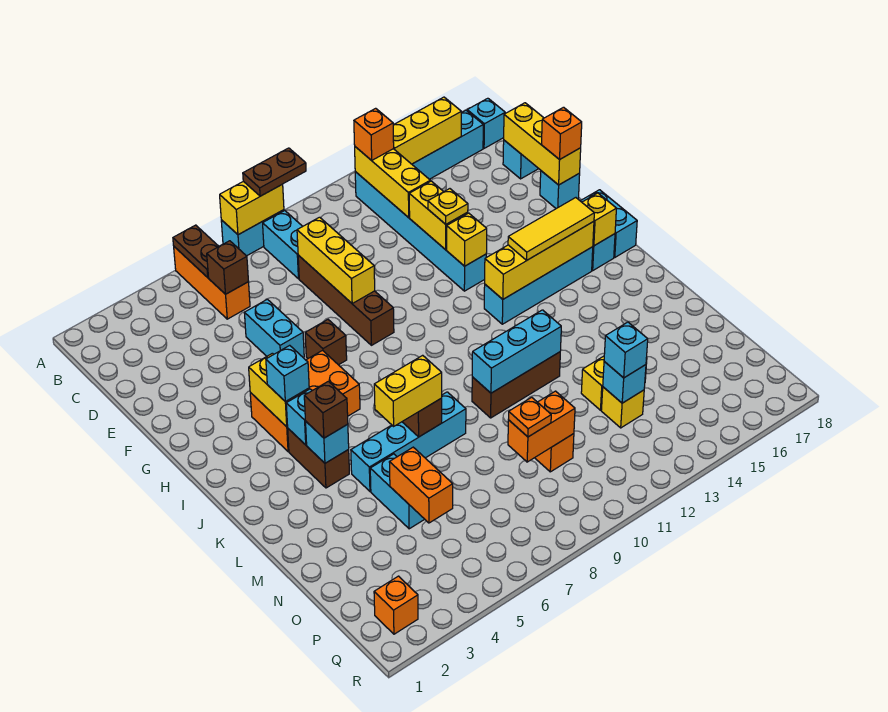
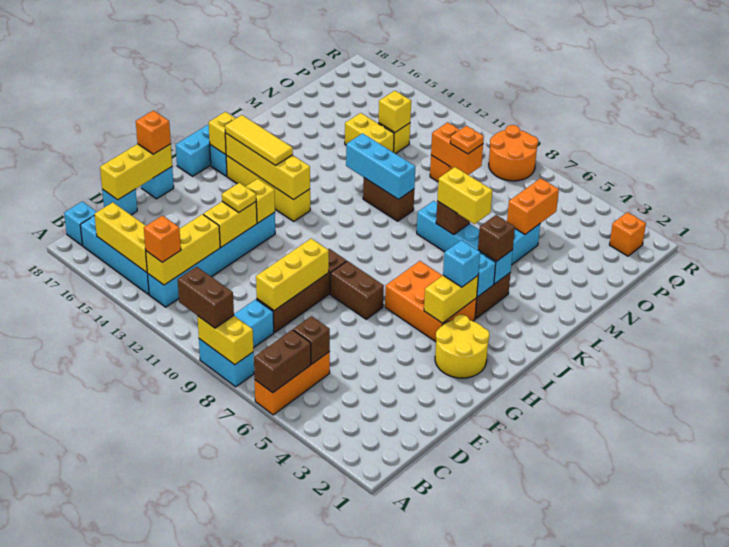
brown 1x2 plate [173,225,219,278] -> brown 1x2 brick [254,330,311,393]
brown 1x2 plate [243,148,306,196] -> brown 1x2 brick [178,267,234,328]
cyan 1x2 brick [244,299,304,357] -> none
none -> yellow 2x2 round brick [435,315,489,378]
brown 1x1 brick [305,320,347,365] -> brown 1x2 brick [330,261,384,319]
cyan 1x4 brick [484,247,593,324] -> yellow 1x4 brick [226,155,310,221]
brown 1x3 brick [472,352,560,418] -> brown 1x2 brick [363,178,414,221]
cyan 1x1 brick [603,362,646,403] -> yellow 1x1 brick [379,91,411,133]
cyan 1x1 brick [604,322,648,378] -> none
none -> orange 2x2 round brick [489,125,538,181]

